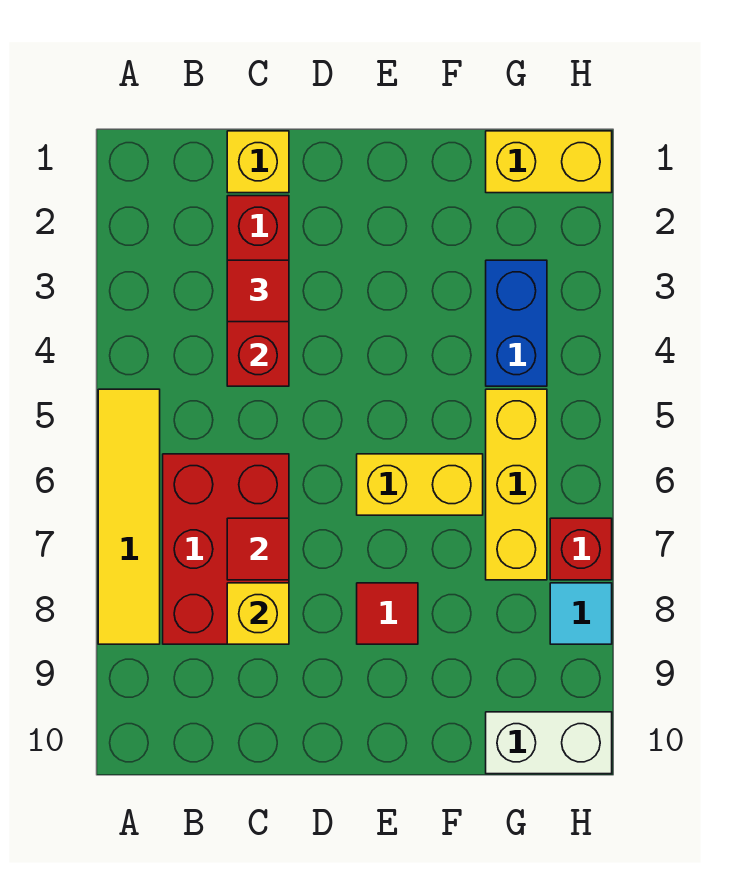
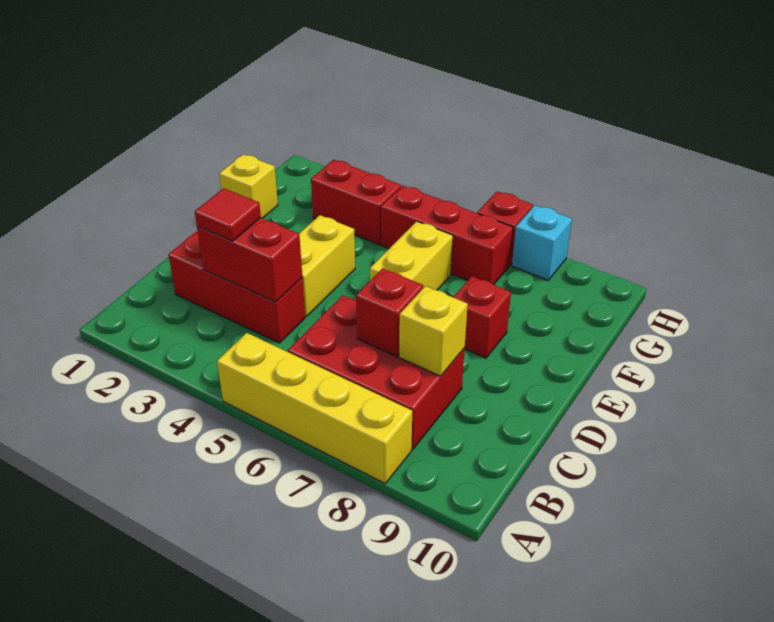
yellow 1x4 tile [98,389,160,644] -> yellow 1x4 brick [217,333,412,483]
yellow 1x1 brick [227,131,289,193] -> yellow 1x1 brick moved to [219,154,278,218]
red 1x1 tile [227,518,289,580] -> red 1x1 brick [356,268,423,357]
red 1x1 tile [357,583,418,644] -> red 1x1 brick [453,276,511,358]
yellow 1x2 brick [486,131,612,193] -> yellow 1x2 brick moved to [299,215,355,317]
blue 1x2 brick [486,260,547,386] -> red 1x2 brick [311,160,401,245]
yellow 1x3 brick [486,389,547,580] -> red 1x3 brick [381,186,513,285]
white 1x2 brick [486,712,612,774] -> none
cyan 1x1 tile [550,583,612,644] -> cyan 1x1 brick [512,205,572,280]

